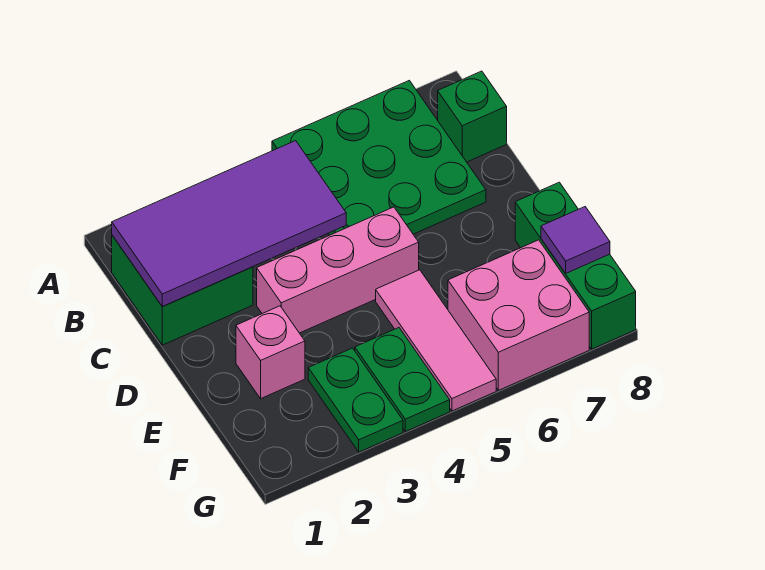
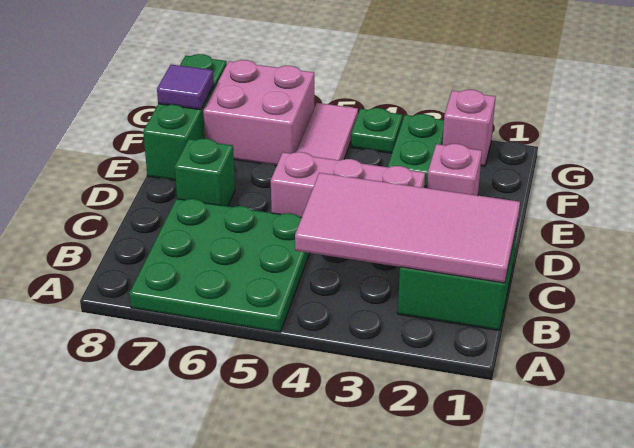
purple 2x4 tile [112,141,346,307] -> pink 2x4 tile [295,173,520,283]
green 1x1 brick [438,71,507,162] -> green 1x1 brick moved to [175,139,235,206]
green 1x2 plate [355,328,450,432] -> green 1x1 plate [351,108,402,153]
none -> pink 1x1 brick [442,90,495,166]

